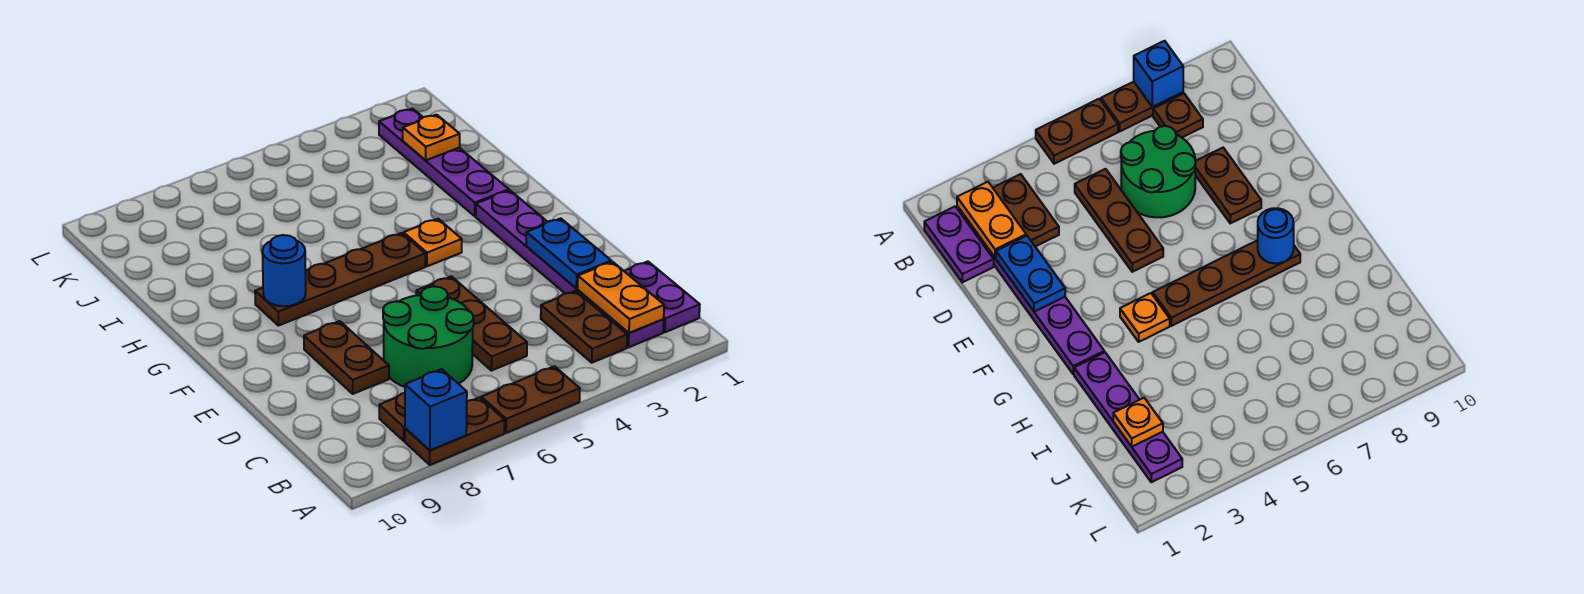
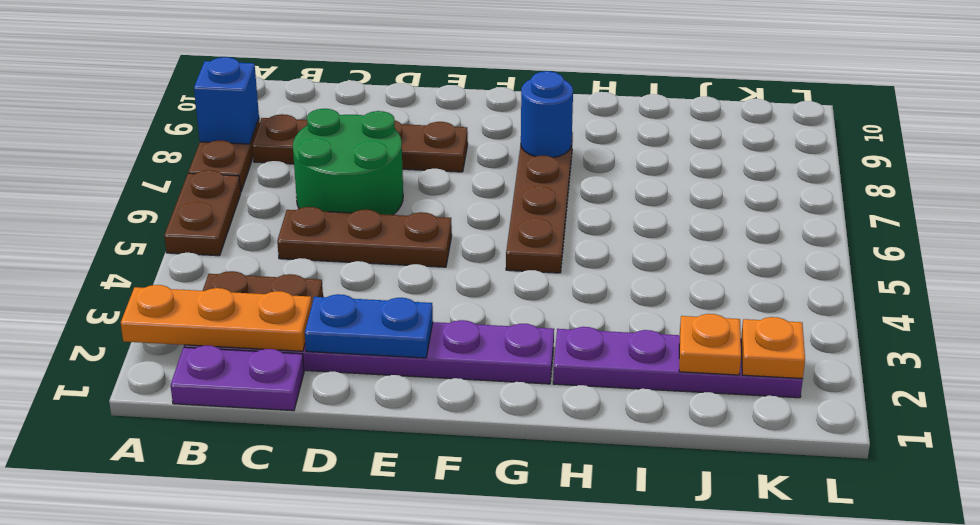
orange 1x2 plate [578,262,664,333] -> orange 1x3 plate [121,285,312,351]
orange 1x1 plate [404,219,462,266] -> orange 1x1 plate moved to [741,317,805,379]

